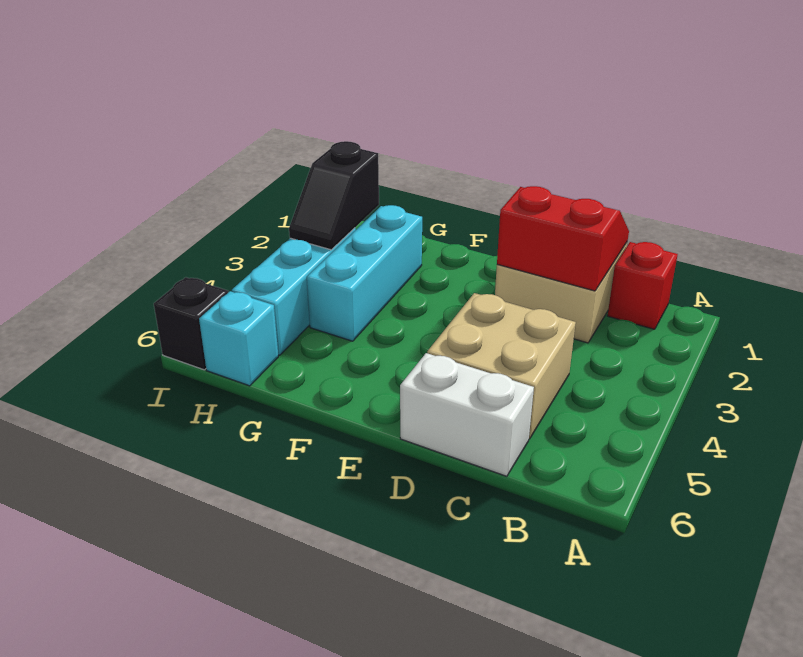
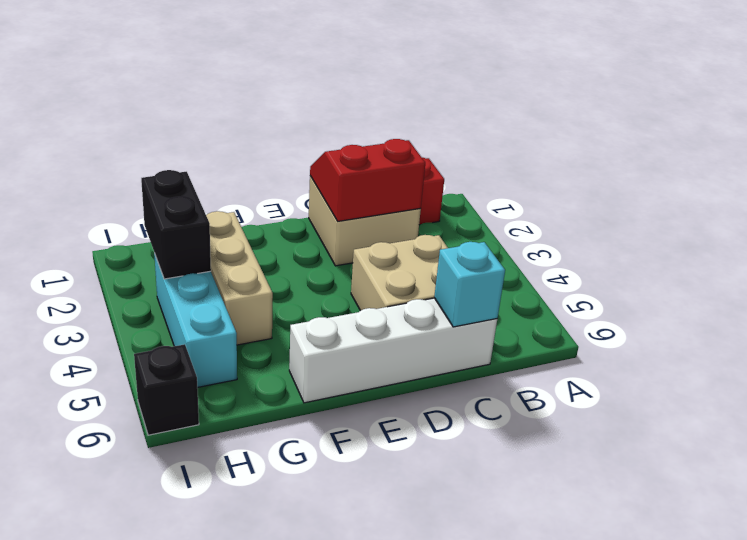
white 1x2 brick [400,353,534,476] -> white 1x4 brick [289,298,497,403]
cyan 1x3 brick [307,205,422,341] -> tan 1x3 brick [206,211,273,345]
black 1x2 slope [289,141,379,250] -> black 1x2 brick [141,170,211,279]
cyan 1x1 brick [199,291,278,386] -> cyan 1x1 brick moved to [434,242,505,327]

